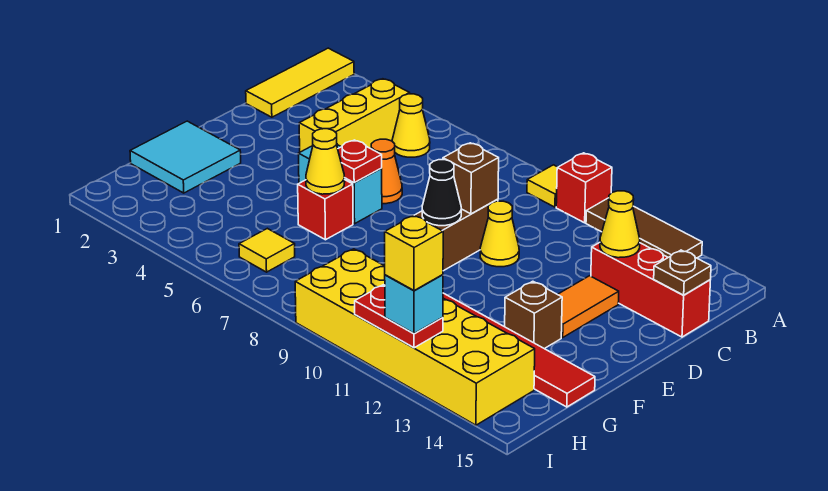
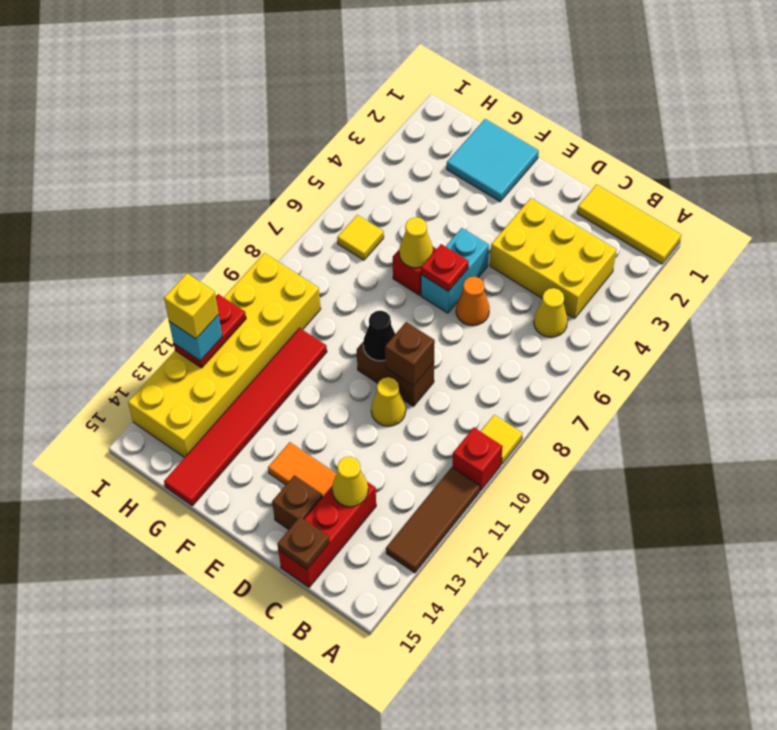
yellow 1x3 brick [299,79,410,152] -> yellow 2x3 brick [490,198,616,318]
brown 1x1 brick [505,281,562,349] -> brown 1x1 brick moved to [272,475,323,530]

